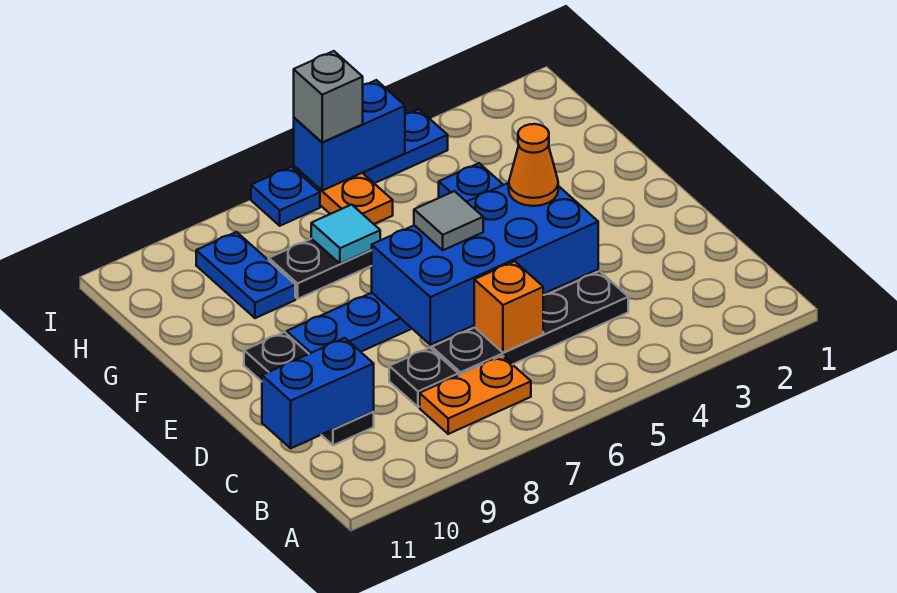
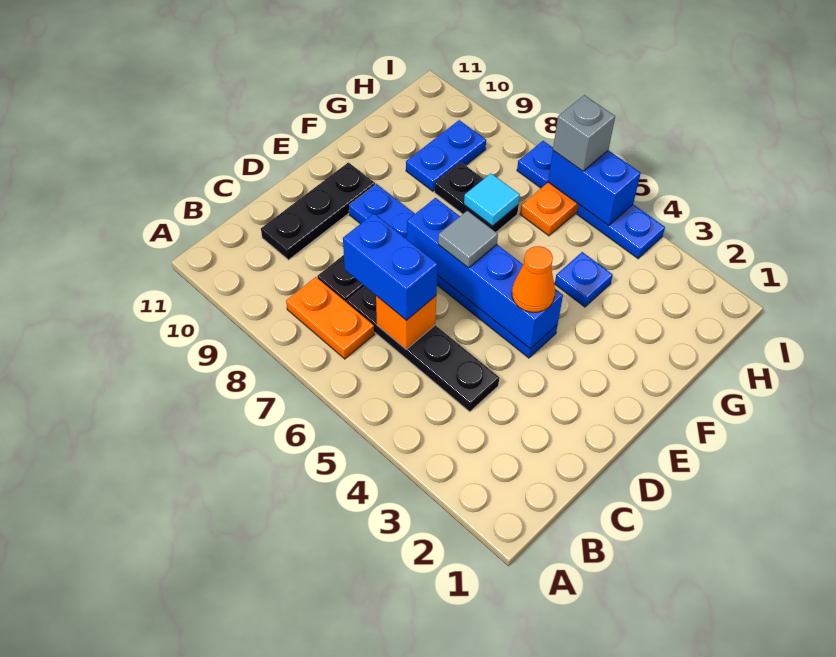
blue 1x2 brick [262,338,374,448] -> blue 1x2 brick moved to [343,214,438,320]
blue 2x4 brick [372,183,598,345] -> blue 1x4 brick [407,198,563,349]

